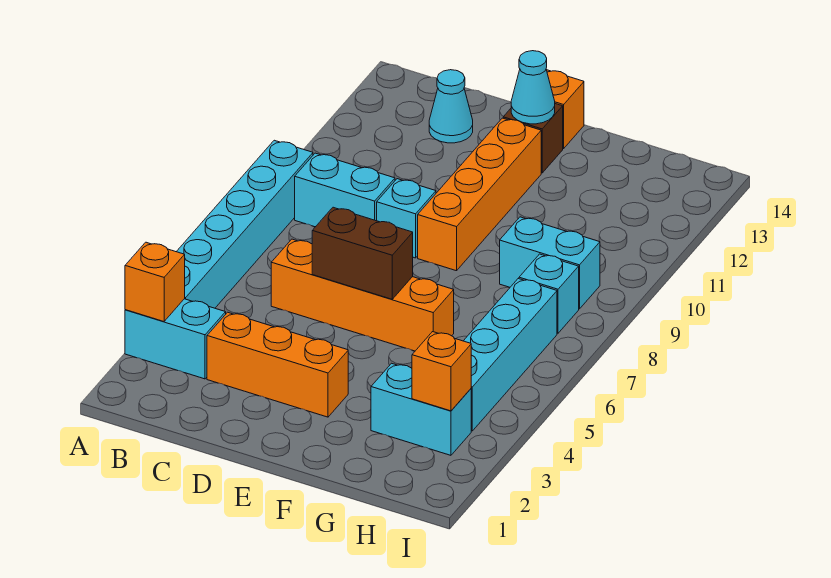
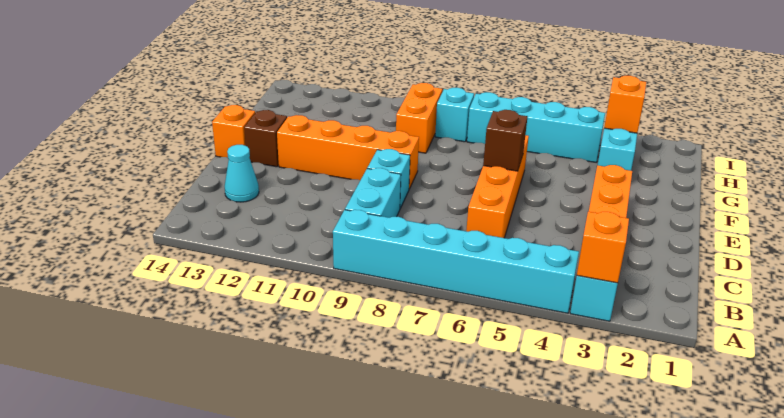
brown 1x2 brick [312,207,413,299] -> brown 1x1 brick [483,110,528,171]
cyan 1x1 cone [511,51,555,124] -> none
cyan 1x2 brick [500,217,600,309] -> orange 1x2 brick [396,83,442,153]

